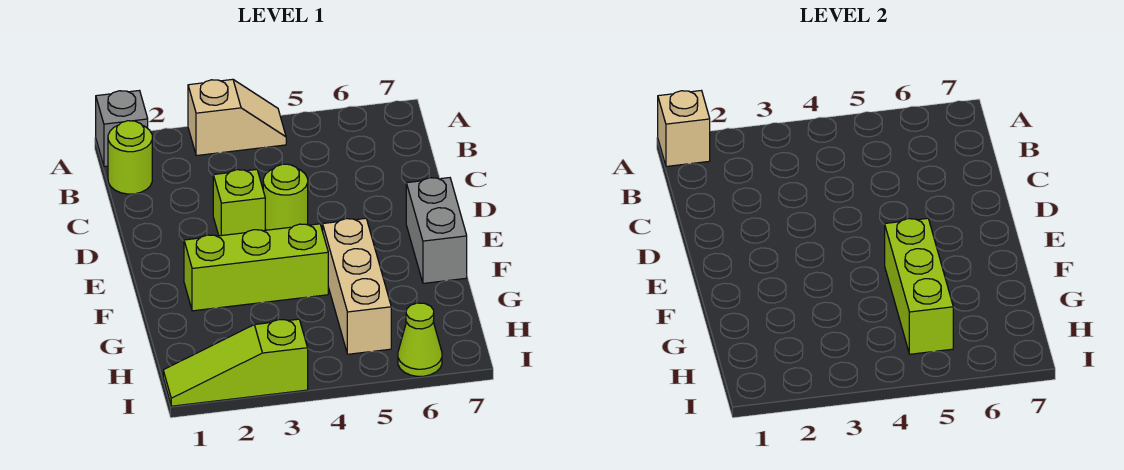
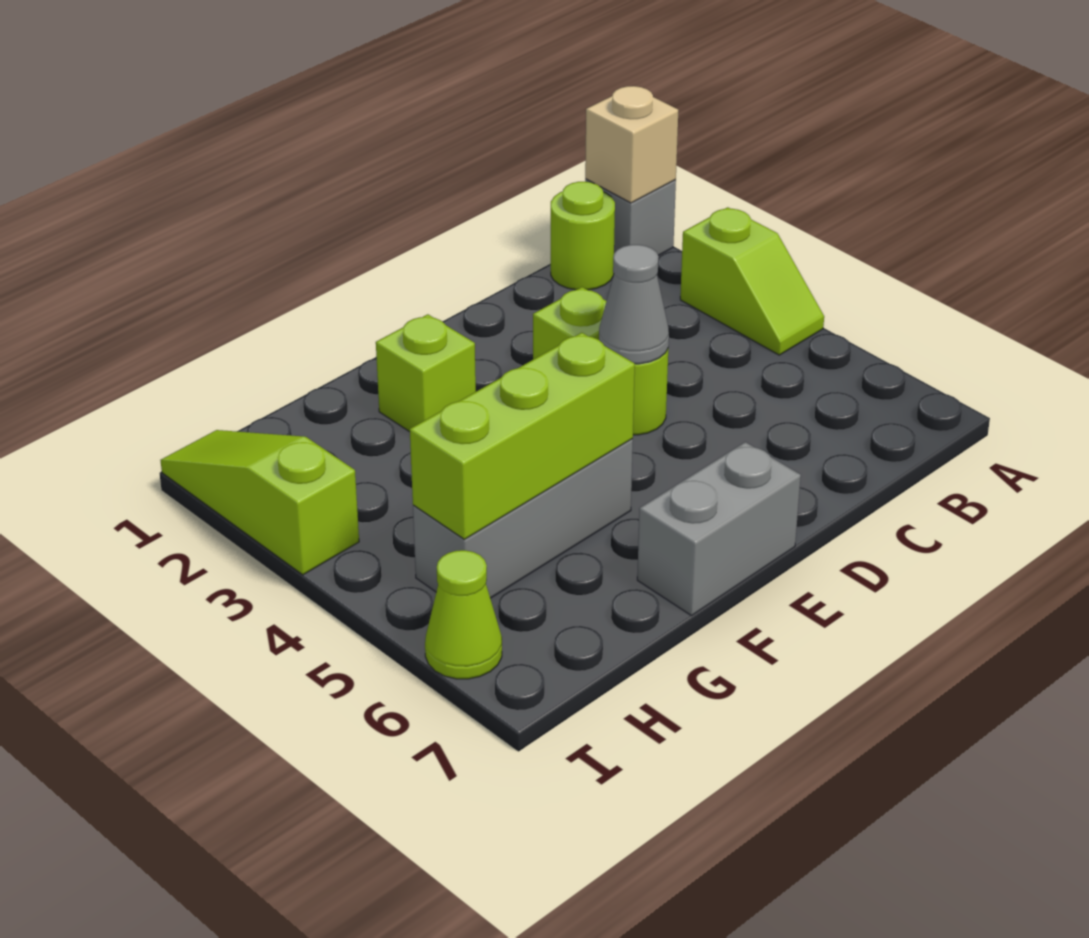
tan 1x2 slope [188,79,286,156] -> lime 1x2 slope [680,207,824,355]
none -> grey 1x1 cone [599,245,669,364]
lime 1x3 brick [184,224,328,311] -> lime 1x1 brick [376,314,476,432]
tan 1x3 brick [323,218,391,354] -> grey 1x3 brick [413,439,633,598]

